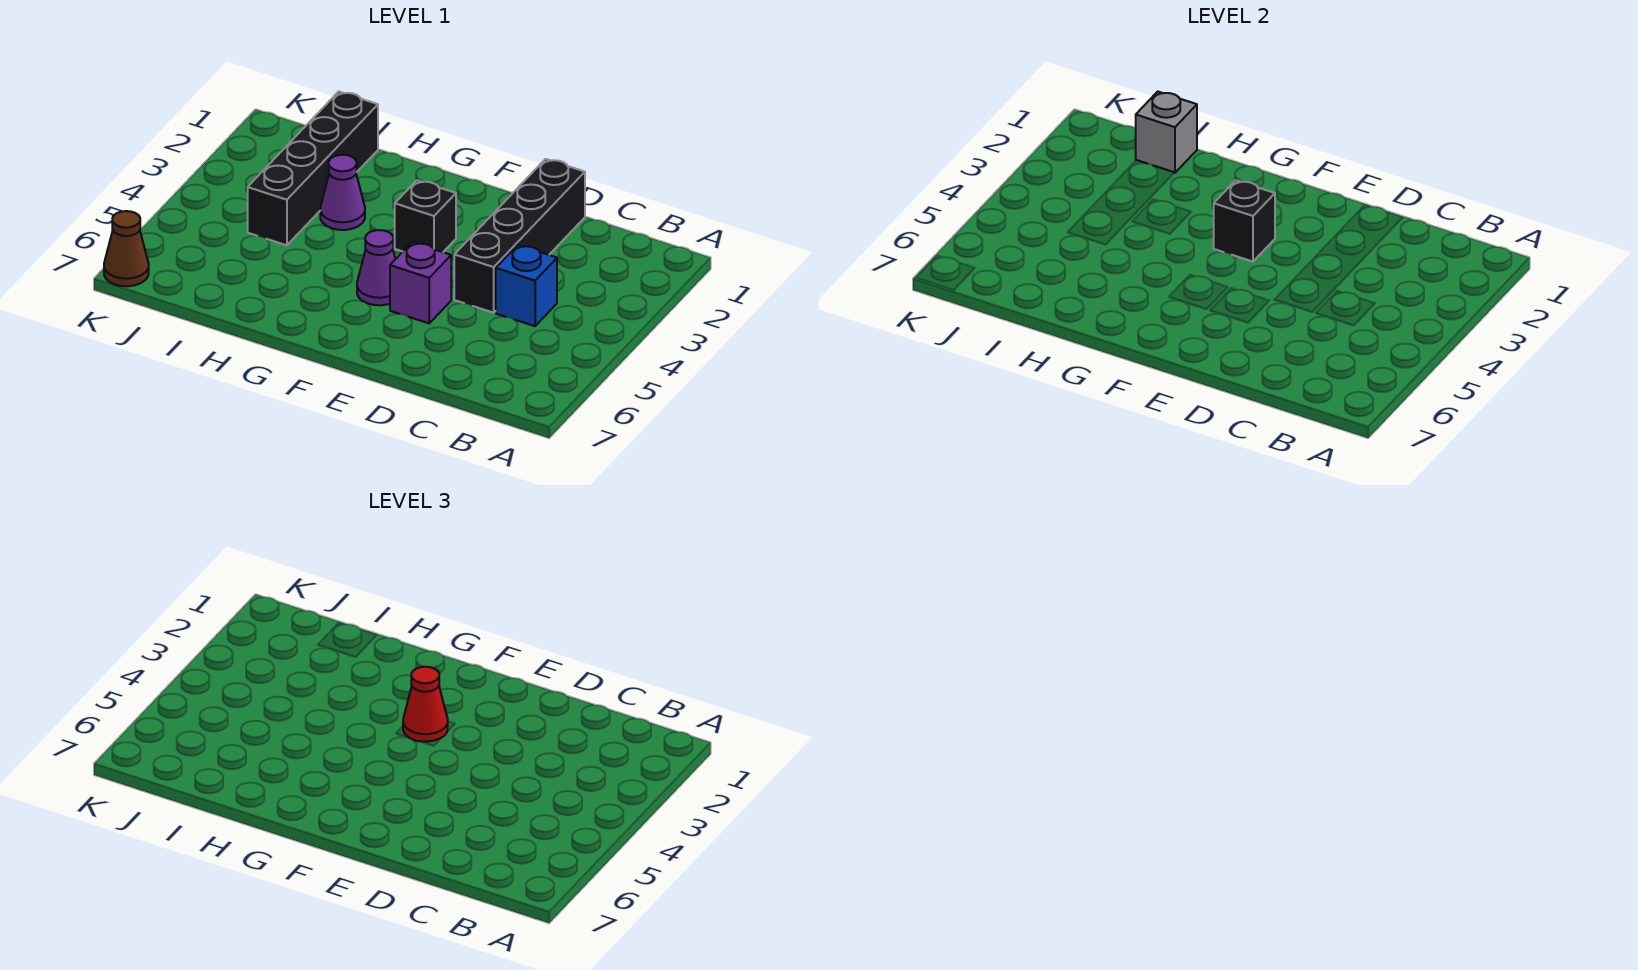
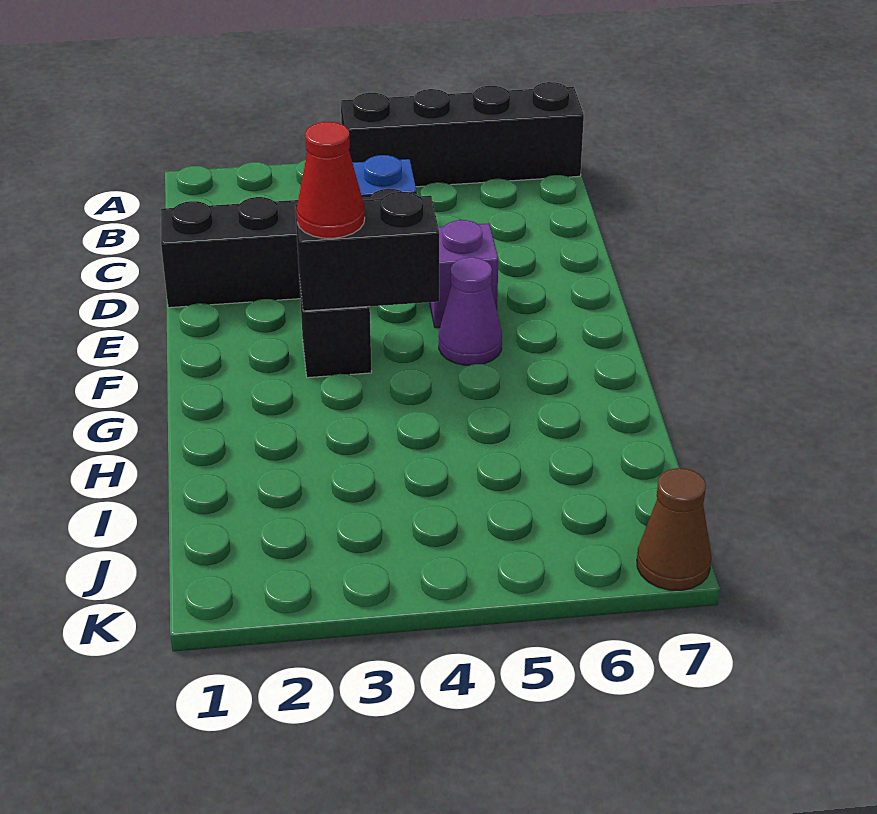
black 1x1 brick [1214,180,1275,262] -> black 1x2 brick [295,192,439,311]
purple 1x1 cone [320,155,365,230] -> none
black 1x4 brick [248,92,378,245] -> black 1x4 brick moved to [341,82,584,187]
grey 1x1 brick [1136,92,1197,173] -> none

